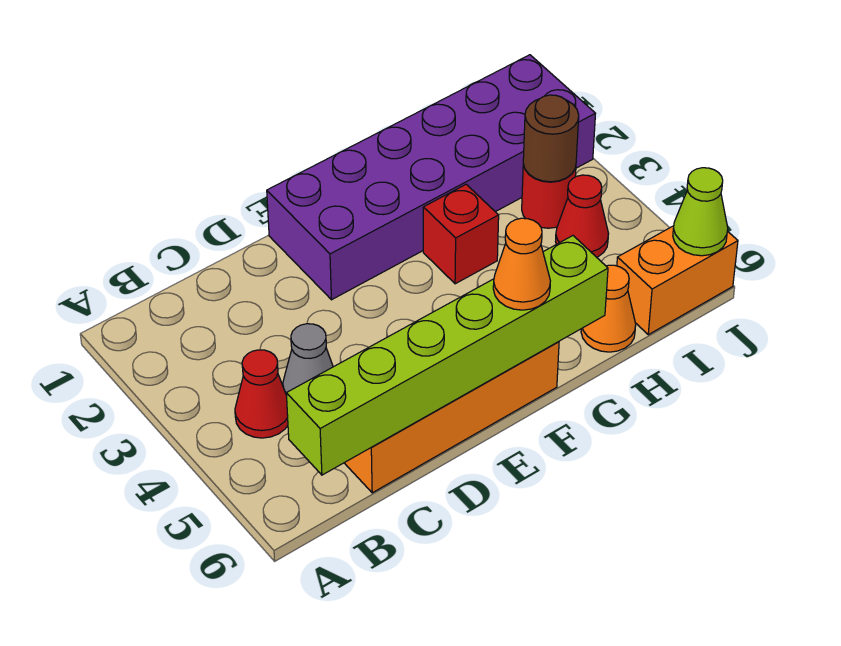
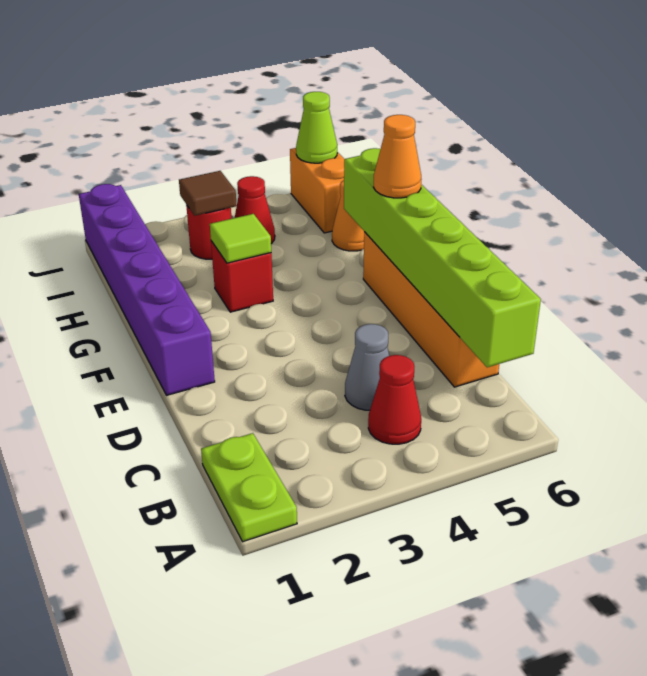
none -> lime 1x2 plate [201,433,297,542]
purple 2x6 brick [267,55,596,300] -> purple 1x6 brick [79,184,215,395]
none -> lime 1x1 tile [210,214,271,263]
brown 1x1 round brick [523,95,579,182] -> brown 1x1 tile [179,171,237,216]

